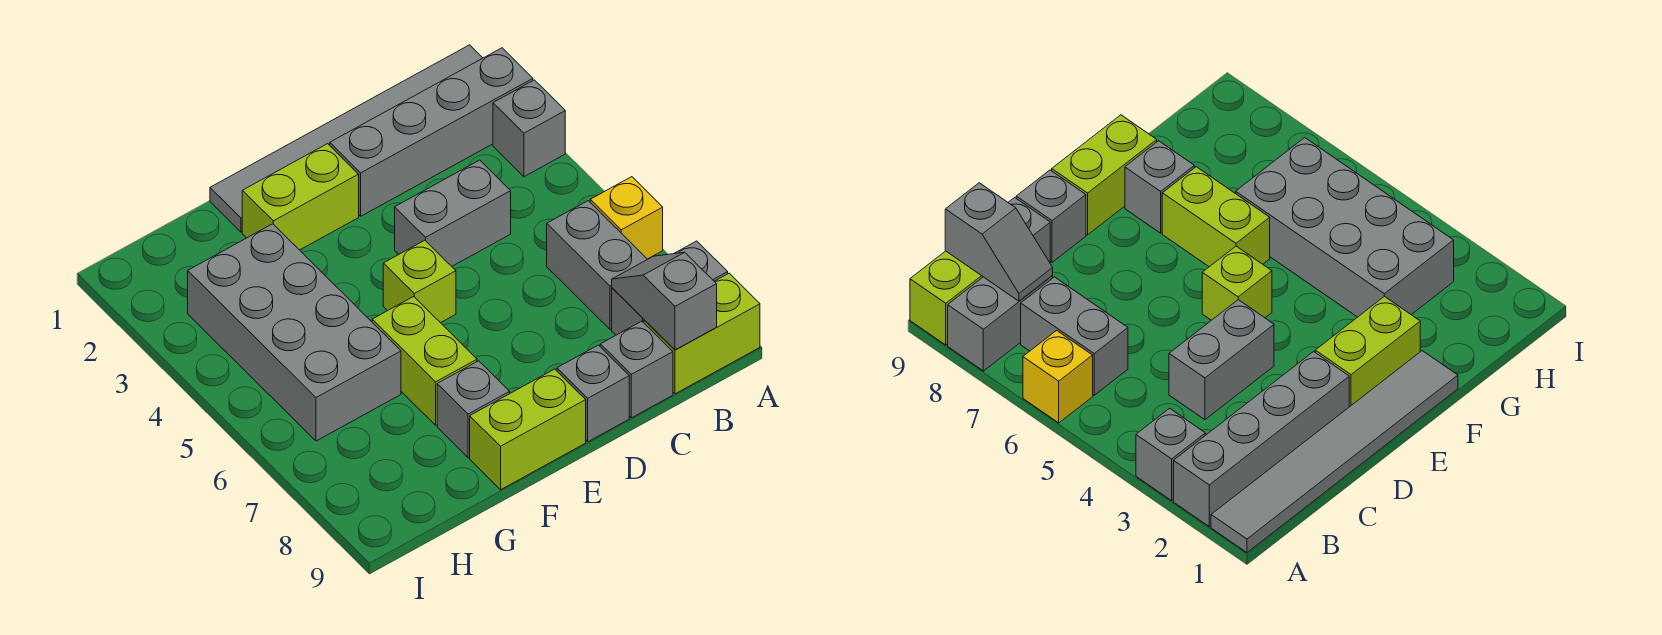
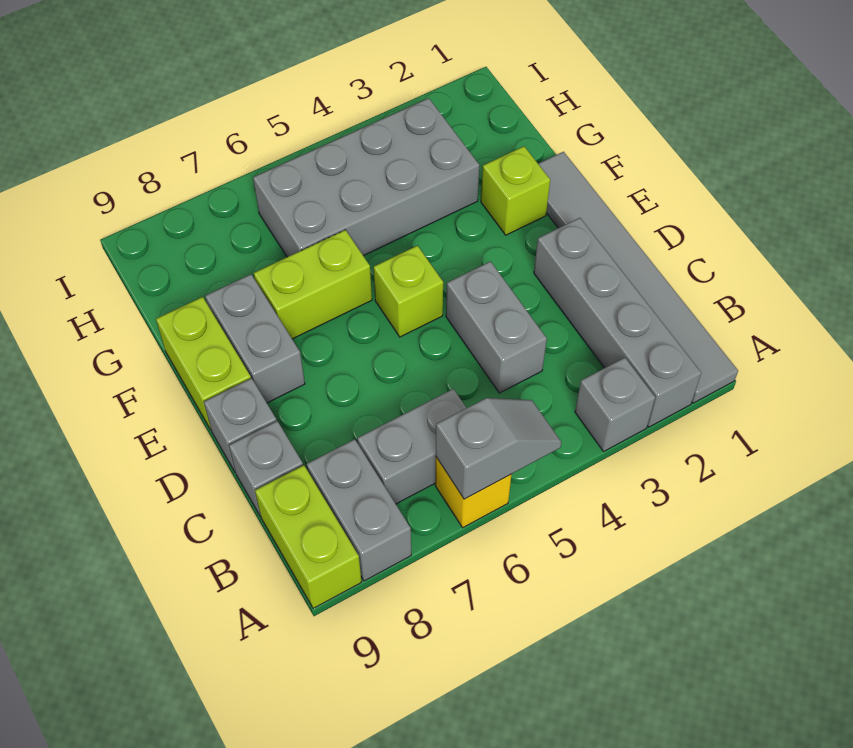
grey 1x2 slope [612,252,717,350] -> grey 1x2 slope moved to [436,398,561,499]
lime 1x2 brick [242,144,359,250] -> lime 1x1 brick [481,146,550,235]
grey 1x1 brick [437,361,510,458] -> grey 1x2 brick [205,274,305,403]

